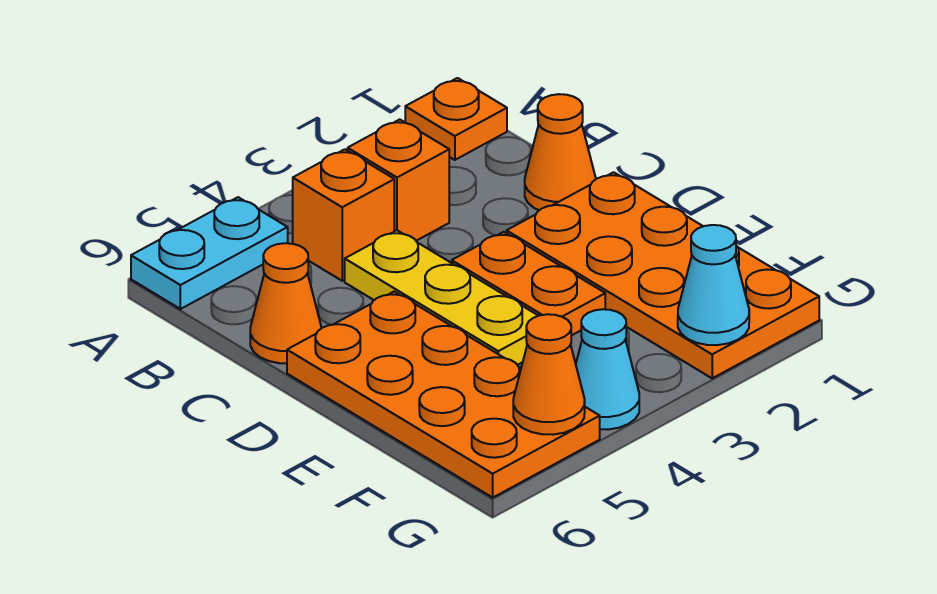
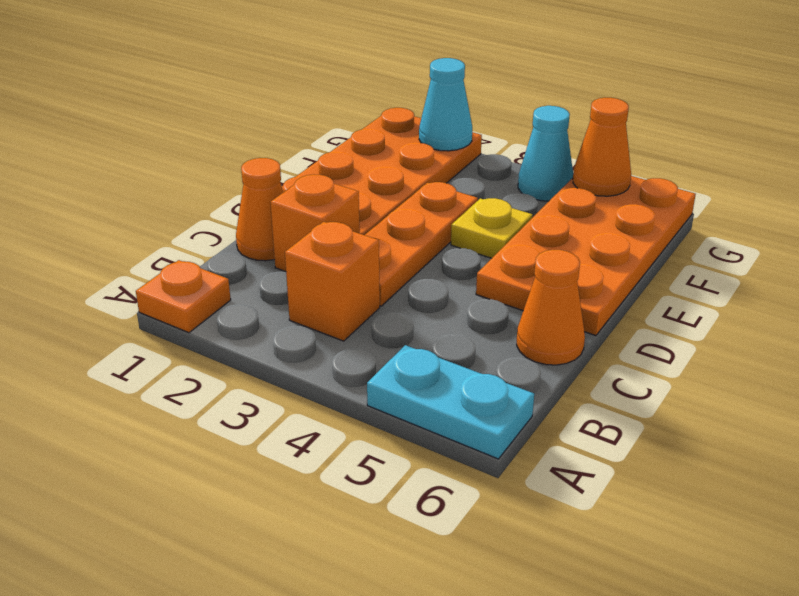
orange 1x1 brick [293,149,394,281] -> orange 1x1 brick moved to [270,174,360,272]
yellow 1x3 plate [345,230,538,365] -> yellow 1x1 plate [451,198,532,258]
orange 1x2 plate [452,232,605,336] -> orange 1x3 plate [365,182,478,306]

